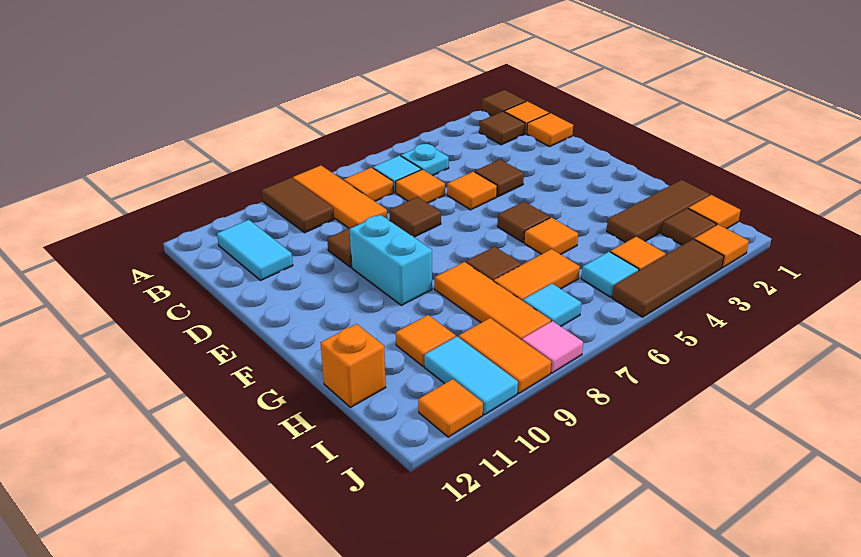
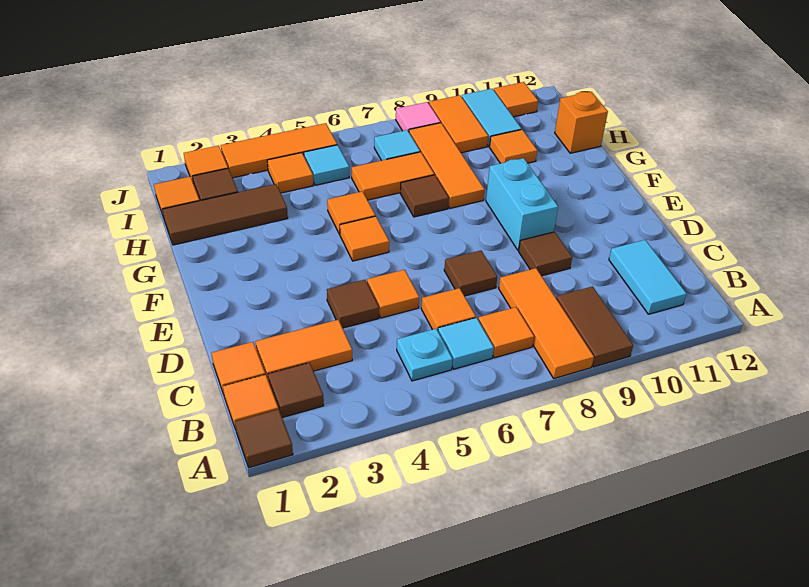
none -> orange 1x2 tile [255,320,352,381]
brown 1x1 tile [497,201,550,242] -> orange 1x1 tile [340,216,389,261]
brown 1x3 tile [612,239,724,317] -> orange 1x3 tile [221,123,337,178]

